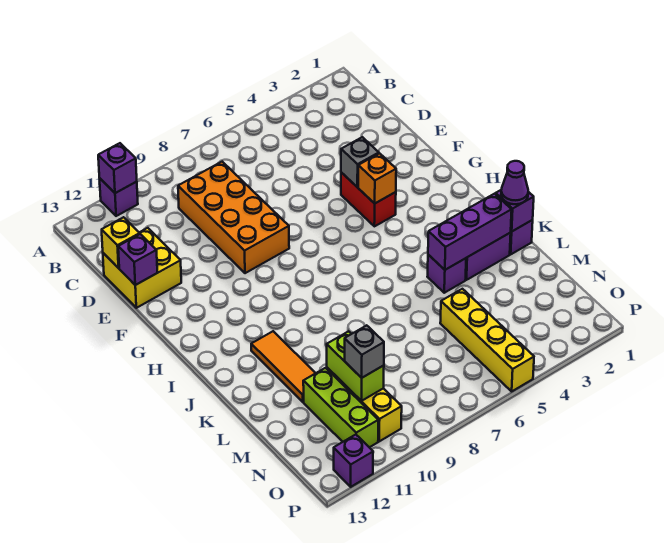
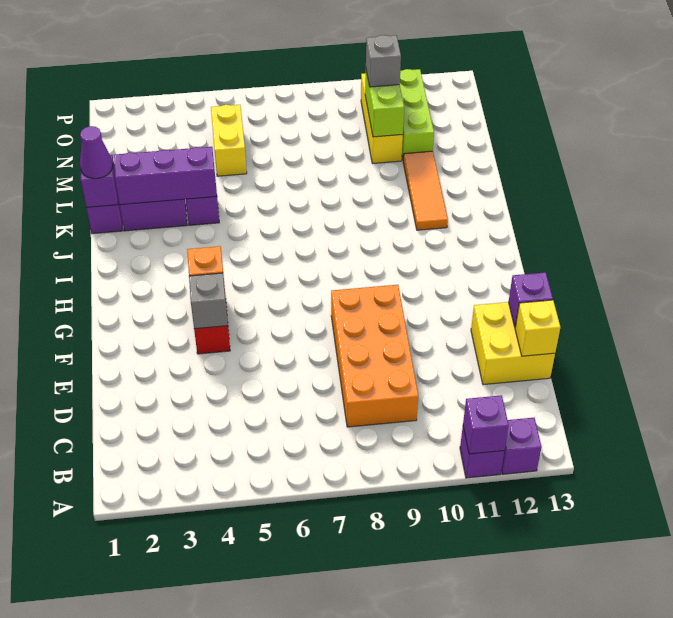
yellow 1x4 brick [440,289,534,391] -> yellow 1x2 brick [211,105,247,176]
purple 1x1 brick [334,435,373,487] -> purple 1x1 brick moved to [501,418,542,474]

